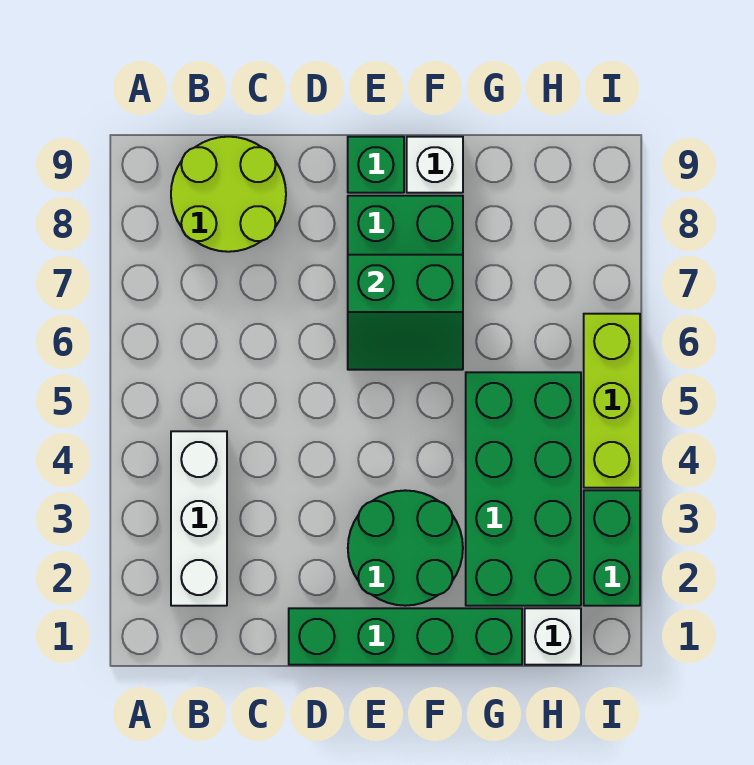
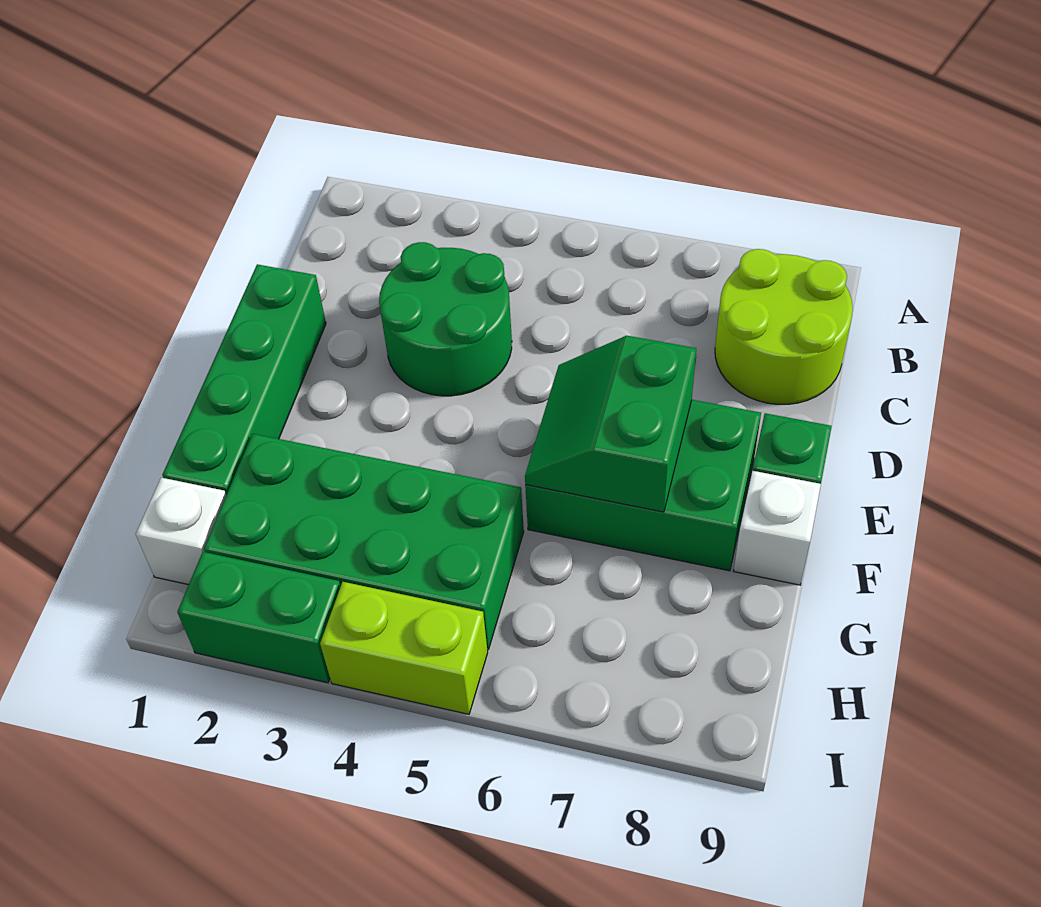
white 1x3 brick [171,431,227,606] -> none
green 2x2 round brick [348,490,463,606] -> green 2x2 round brick moved to [379,242,512,396]
lime 1x3 brick [584,314,640,488] -> lime 1x2 brick [320,582,488,714]

